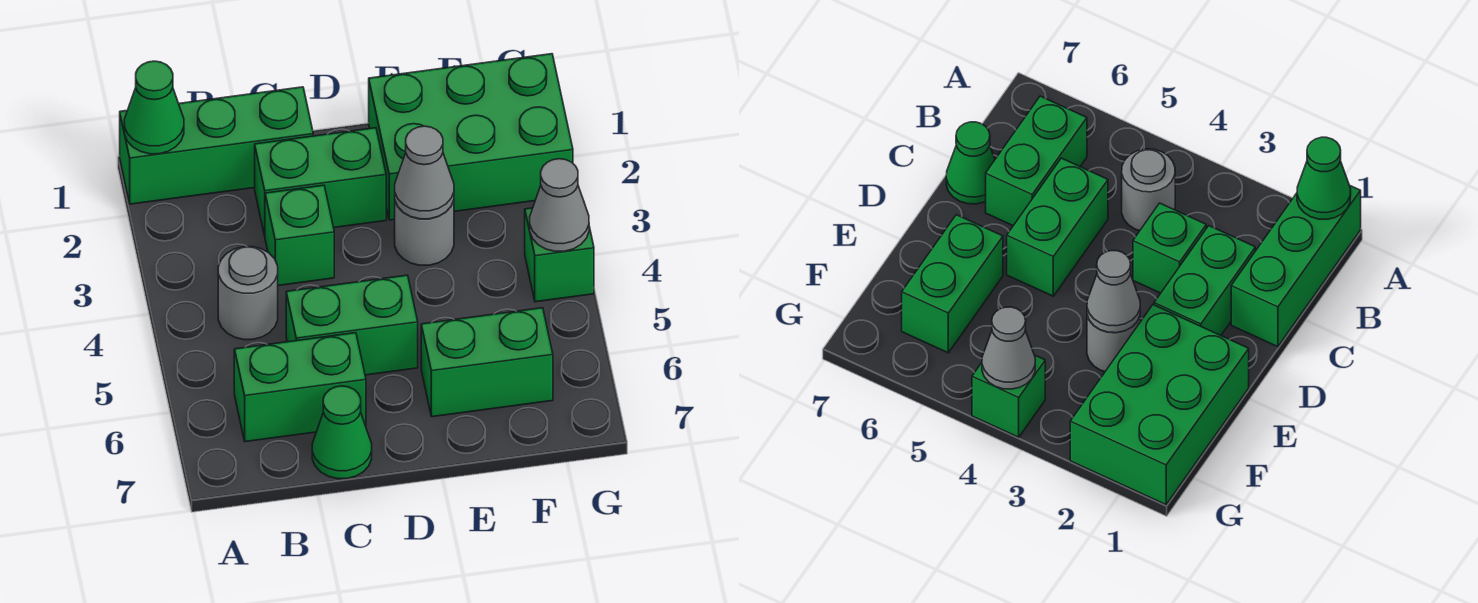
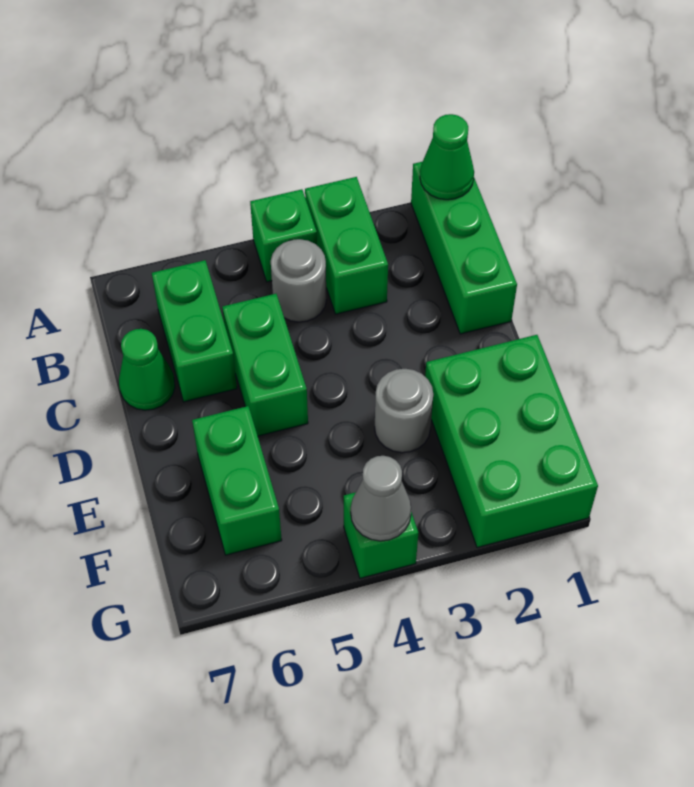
green 1x2 brick [255,128,386,236] -> green 1x2 brick moved to [305,177,388,314]
green 1x1 brick [265,185,334,286] -> green 1x1 brick moved to [250,189,317,282]
grey 1x1 cone [395,126,454,219] -> none

